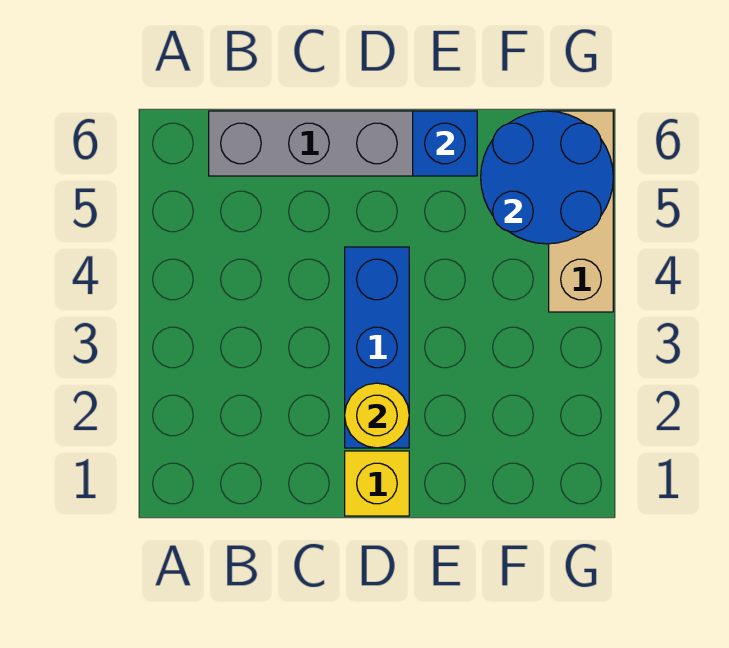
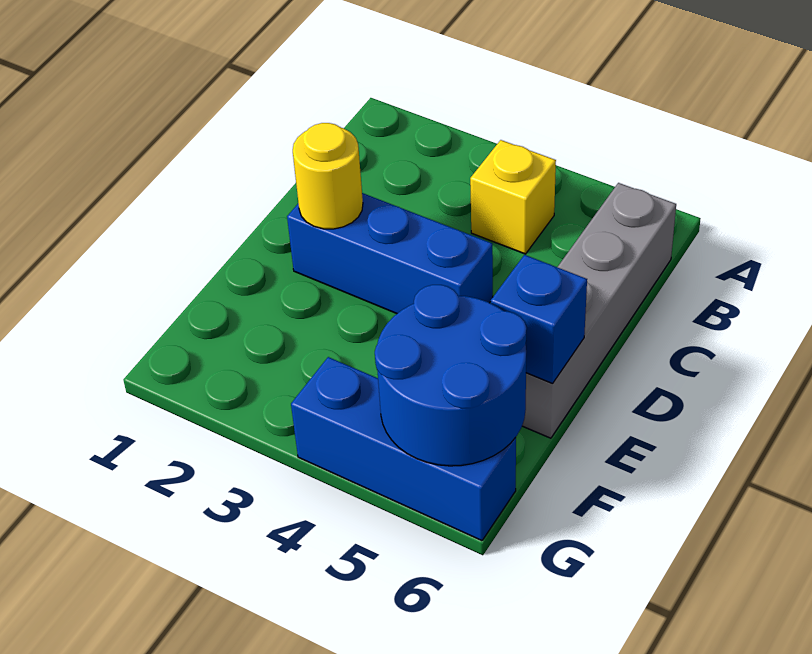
yellow 1x1 brick [345,451,409,516] -> yellow 1x1 brick moved to [470,140,556,254]
tan 1x3 brick [549,111,613,312] -> blue 1x3 brick [291,357,516,541]

